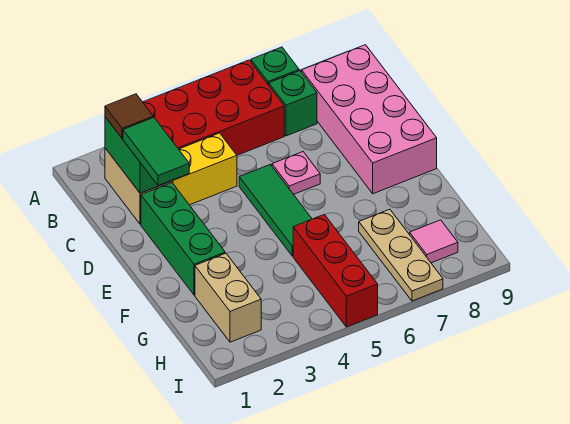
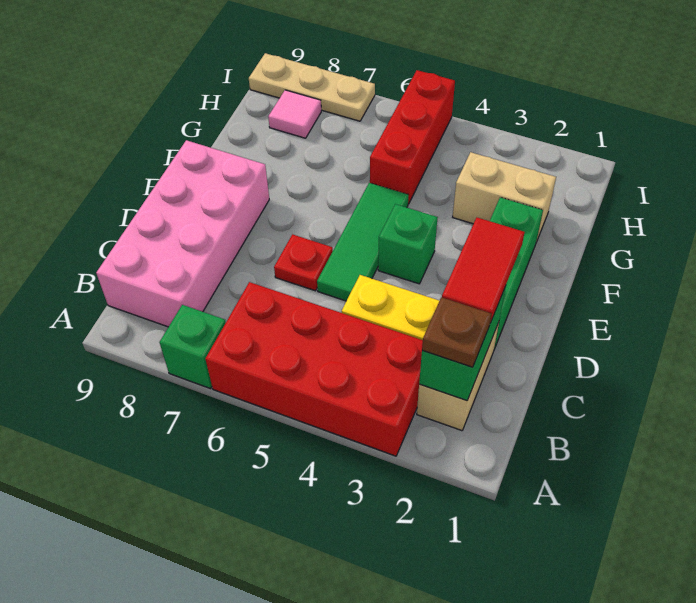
brown 1x1 tile [105,94,153,138] -> brown 1x1 plate [422,297,491,367]
green 1x1 brick [269,71,317,136] -> green 1x1 brick moved to [378,204,438,284]
green 1x2 tile [123,117,189,186] -> red 1x2 tile [442,218,524,323]
pink 1x1 plate [272,152,320,194] -> red 1x1 plate [274,234,333,291]
tan 1x2 brick [195,253,261,342] -> tan 1x2 brick turned to [453,152,556,242]
tan 1x3 plate [359,209,443,301] -> tan 1x3 plate turned to [249,53,375,121]

